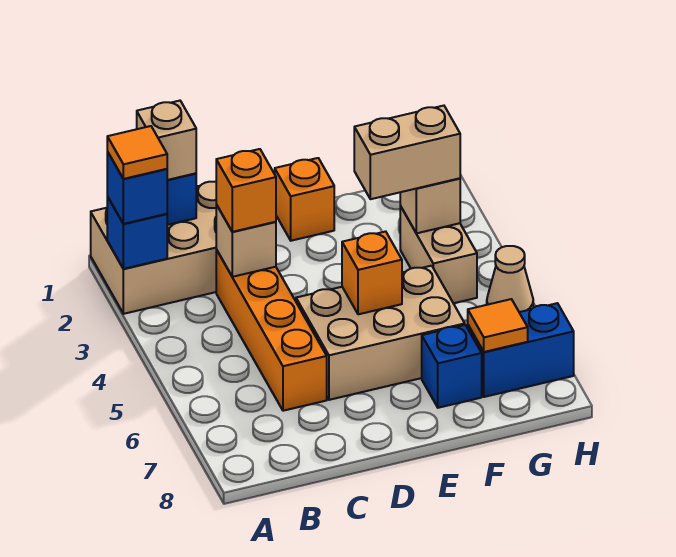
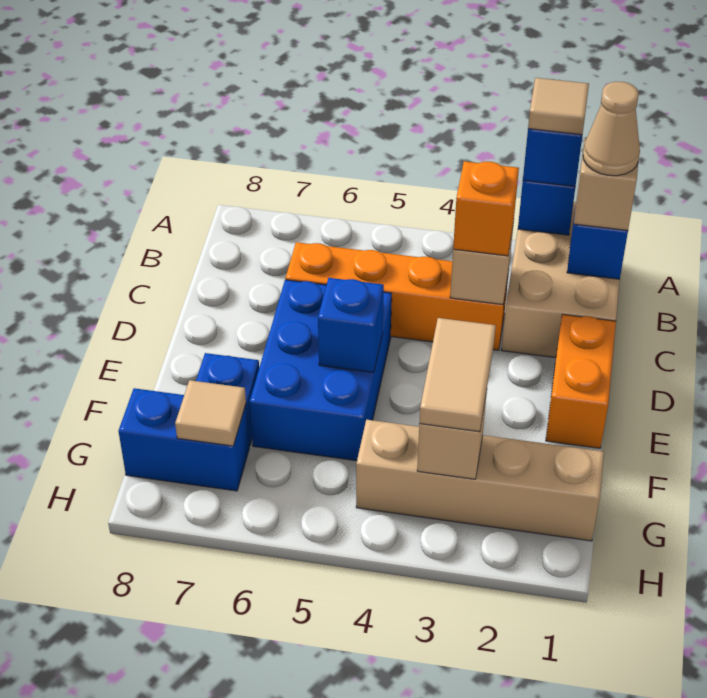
orange 1x1 tile [107,126,167,179] -> tan 1x1 tile [528,78,589,135]
tan 2x3 brick [296,266,465,400] -> blue 2x3 brick [250,280,392,461]
orange 1x1 brick [275,158,334,241] -> orange 1x2 brick [546,314,616,448]
orange 1x1 brick [342,231,402,314] -> blue 1x1 brick [318,278,384,372]
tan 1x2 brick [354,106,460,199] -> tan 1x2 tile [419,318,496,432]
tan 1x2 brick [400,206,477,303] -> tan 1x4 brick [356,420,604,541]
blue 1x2 brick [468,303,574,397] -> blue 1x2 brick turned to [119,388,249,491]
orange 1x1 tile [468,299,528,352] -> tan 1x1 tile [175,380,246,446]
tan 1x1 cone [487,246,533,312] -> tan 1x1 cone moved to [583,82,640,176]

